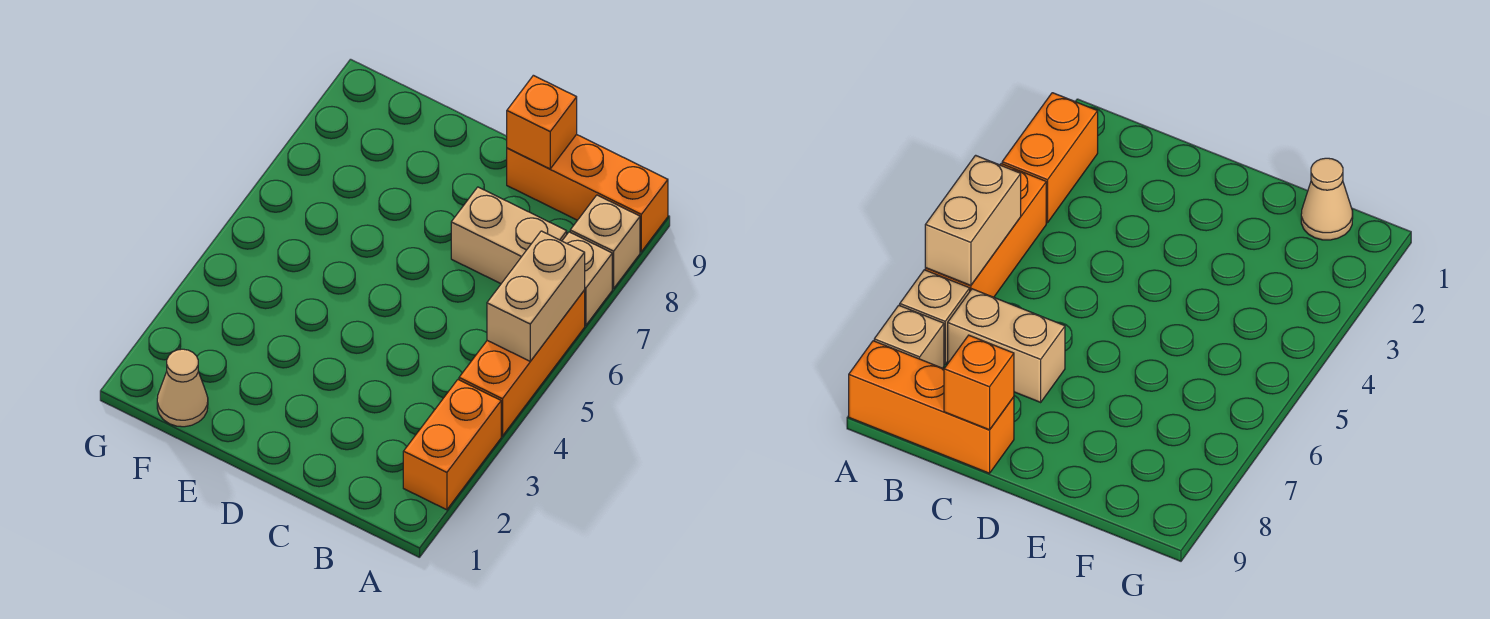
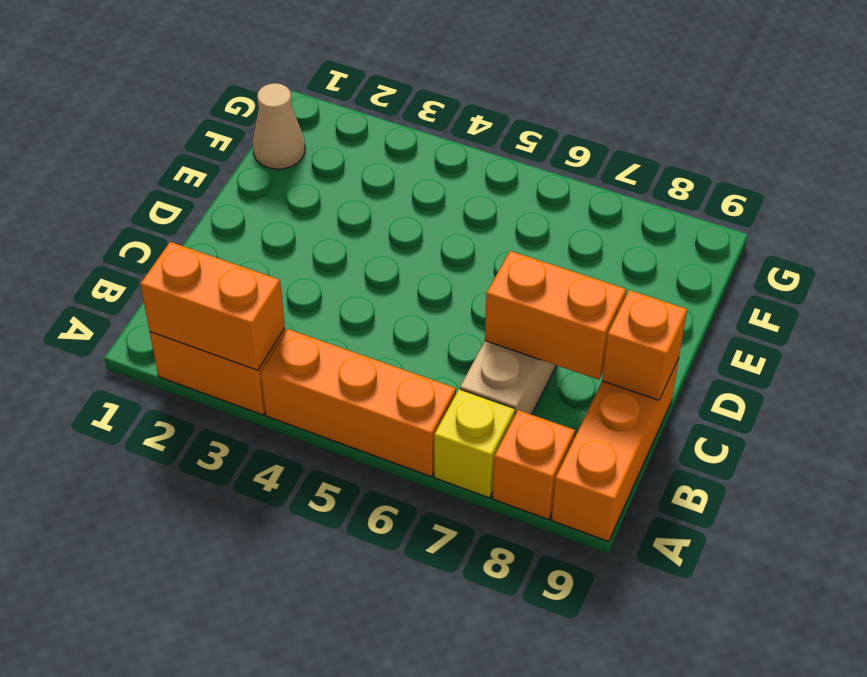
none -> orange 1x2 brick [140,242,285,370]
tan 1x2 brick [487,231,585,361] -> none
tan 1x1 brick [562,232,612,325] -> yellow 1x1 brick [434,389,515,498]
tan 1x1 brick [570,195,640,288] -> orange 1x1 brick [492,410,575,519]
none -> orange 1x2 brick [485,251,626,380]

